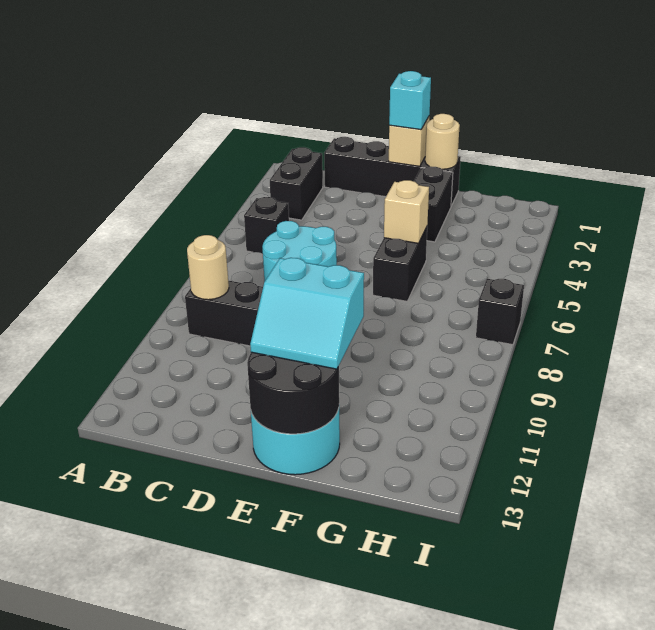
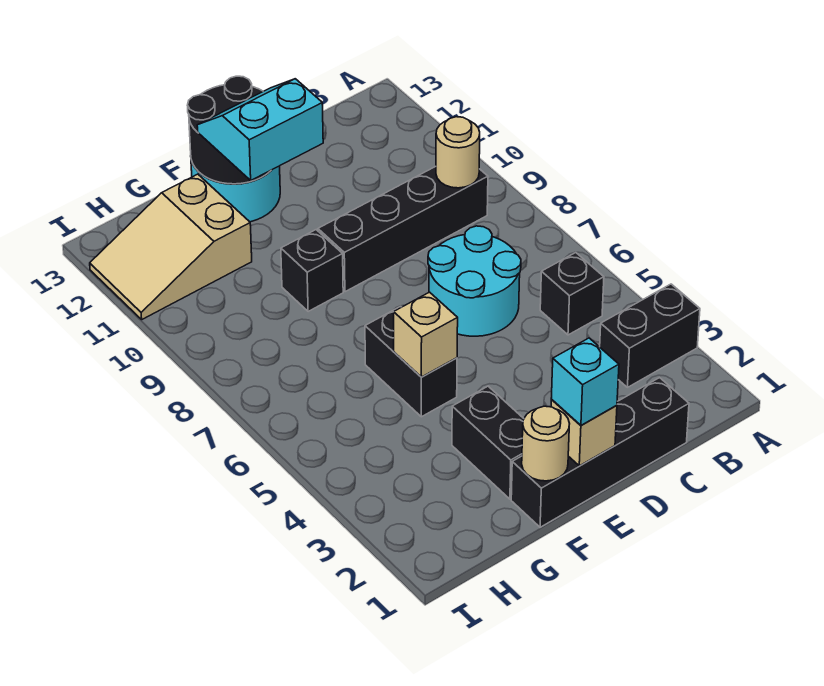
black 1x2 brick [270,147,323,220] -> black 1x2 brick turned to [600,284,700,387]
none -> tan 2x3 slope [90,174,252,319]
black 1x1 brick [476,279,524,345] -> black 1x1 brick moved to [281,230,343,312]

